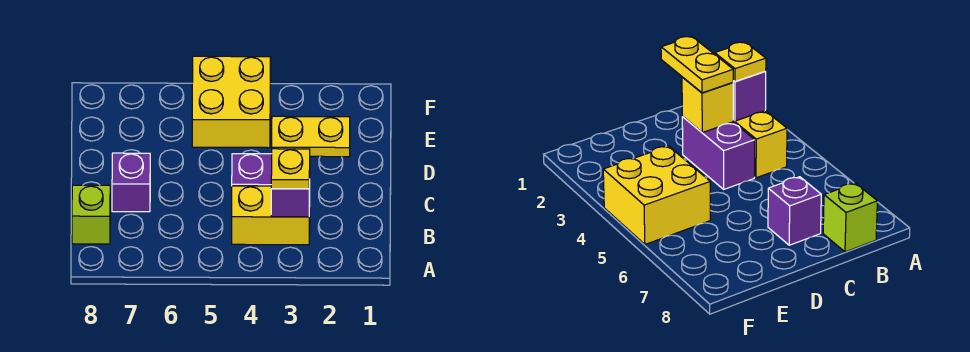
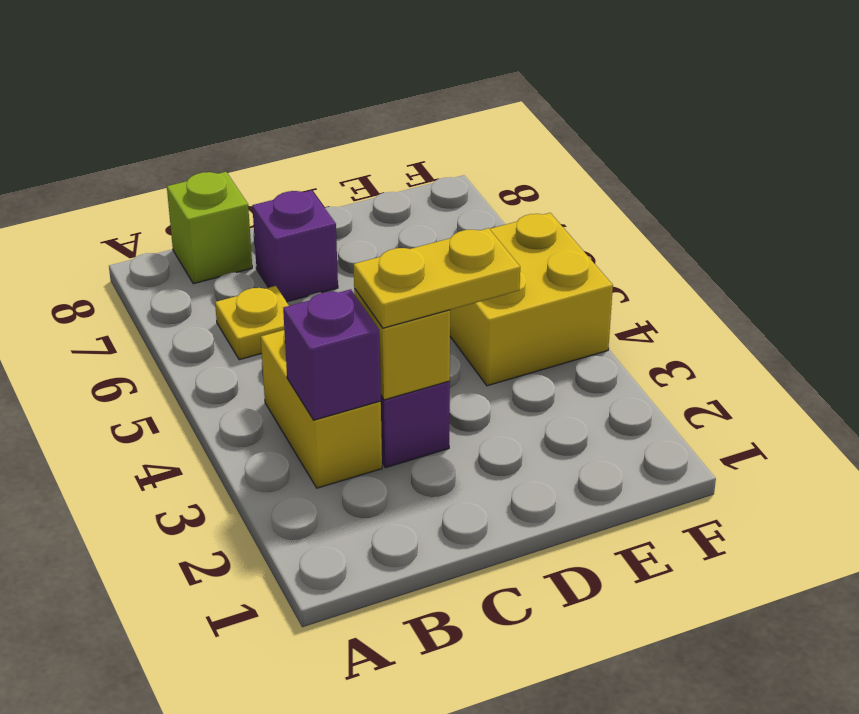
yellow 1x1 plate [271,149,310,189] -> yellow 1x1 plate moved to [215,286,289,360]
yellow 1x2 plate [272,116,350,157] -> yellow 1x2 plate turned to [354,228,520,328]

